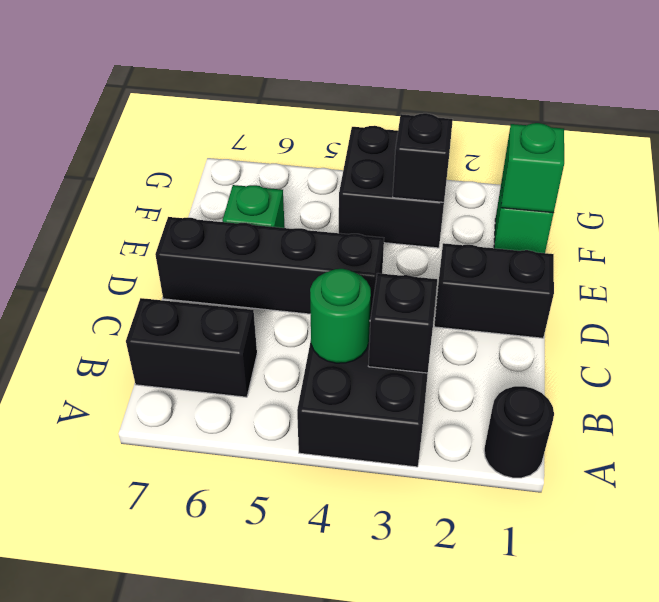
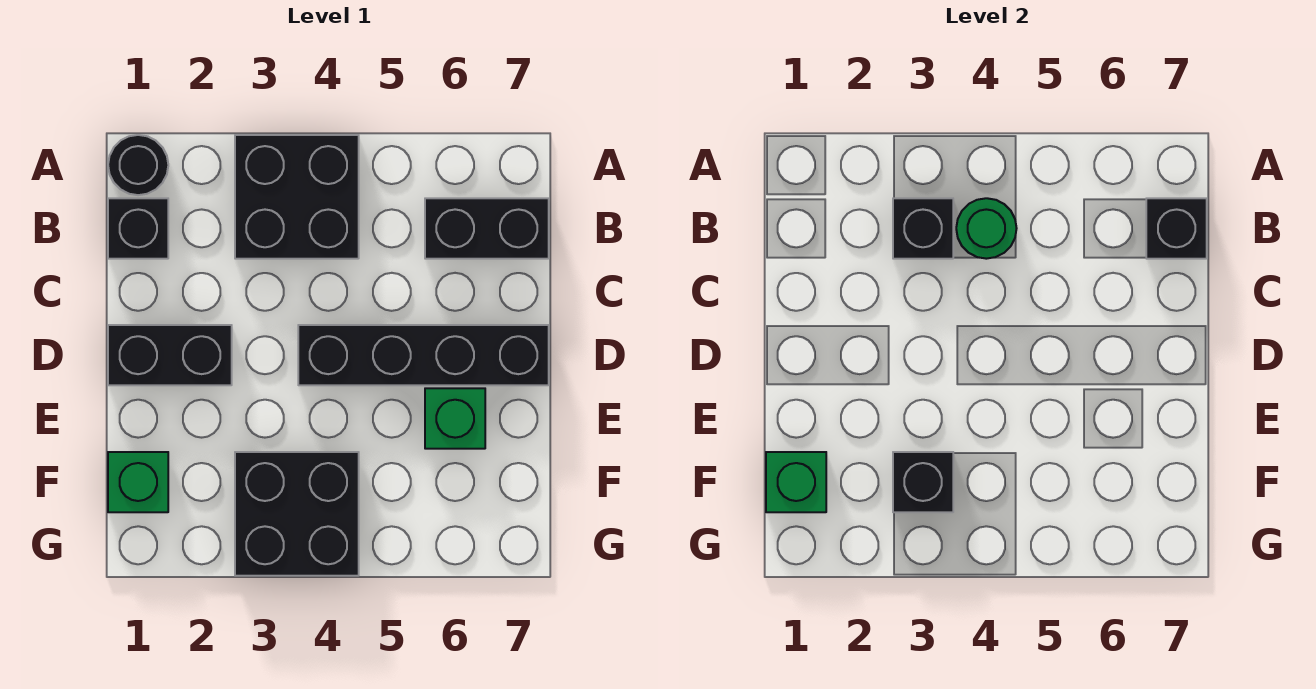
none -> black 1x1 brick [108,198,168,259]
none -> black 1x1 brick [1146,198,1207,259]

